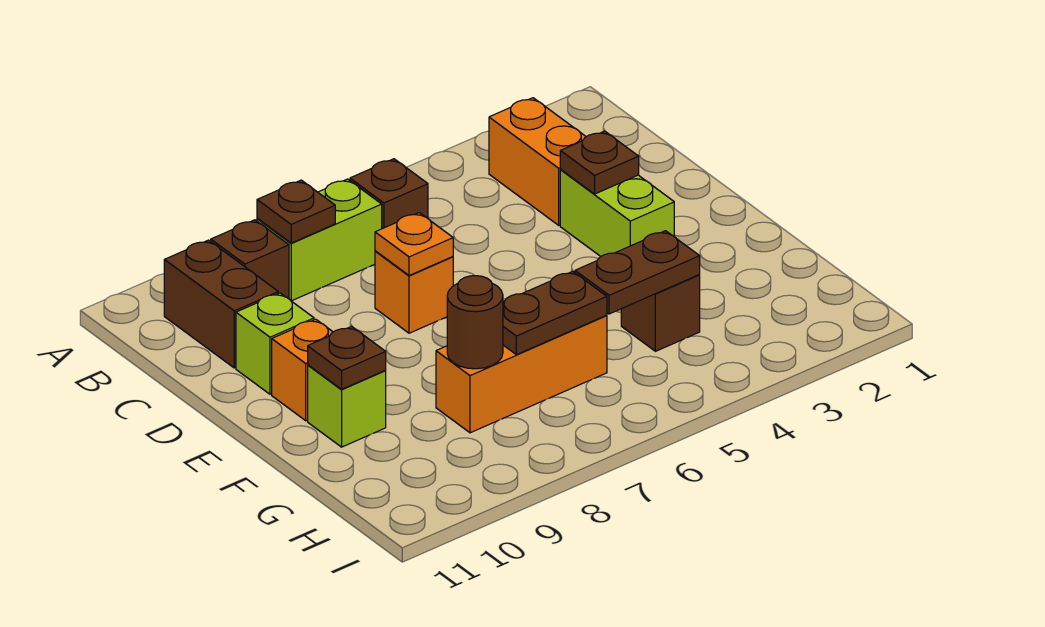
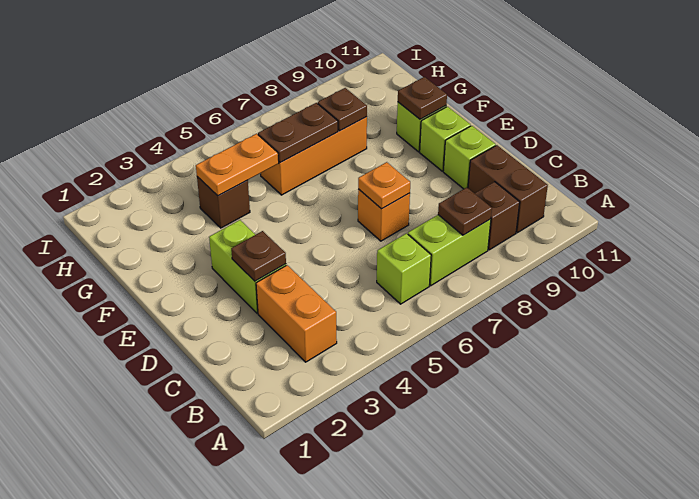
brown 1x1 brick [350,159,428,229] -> lime 1x1 brick [377,233,431,304]
orange 1x1 brick [272,319,333,421] -> lime 1x1 brick [420,107,471,171]
brown 1x2 plate [575,231,700,314] -> orange 1x2 plate [196,134,278,196]
brown 1x1 round brick [447,276,503,369] -> brown 1x1 plate [318,88,367,131]

